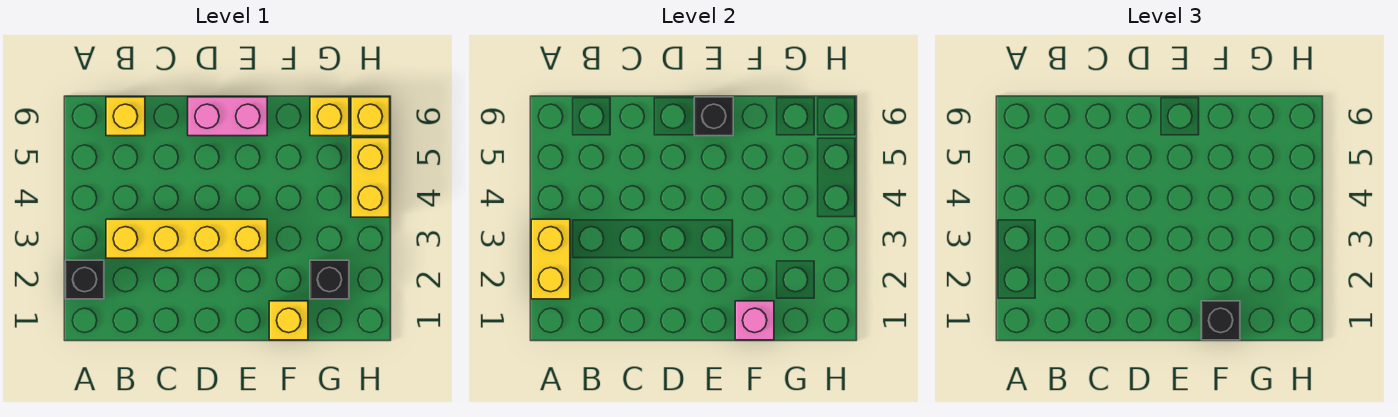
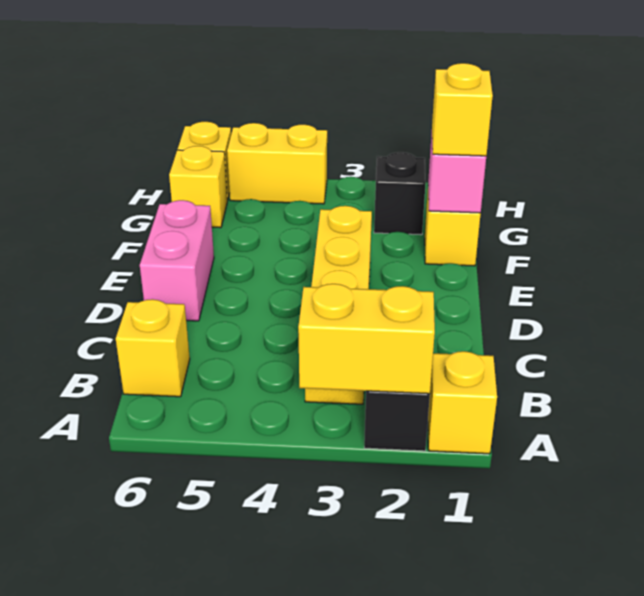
none -> yellow 1x1 brick [428,351,497,454]
black 1x1 brick [694,97,733,136] -> none
black 1x1 brick [1201,301,1240,340] -> yellow 1x1 brick [432,63,493,156]

